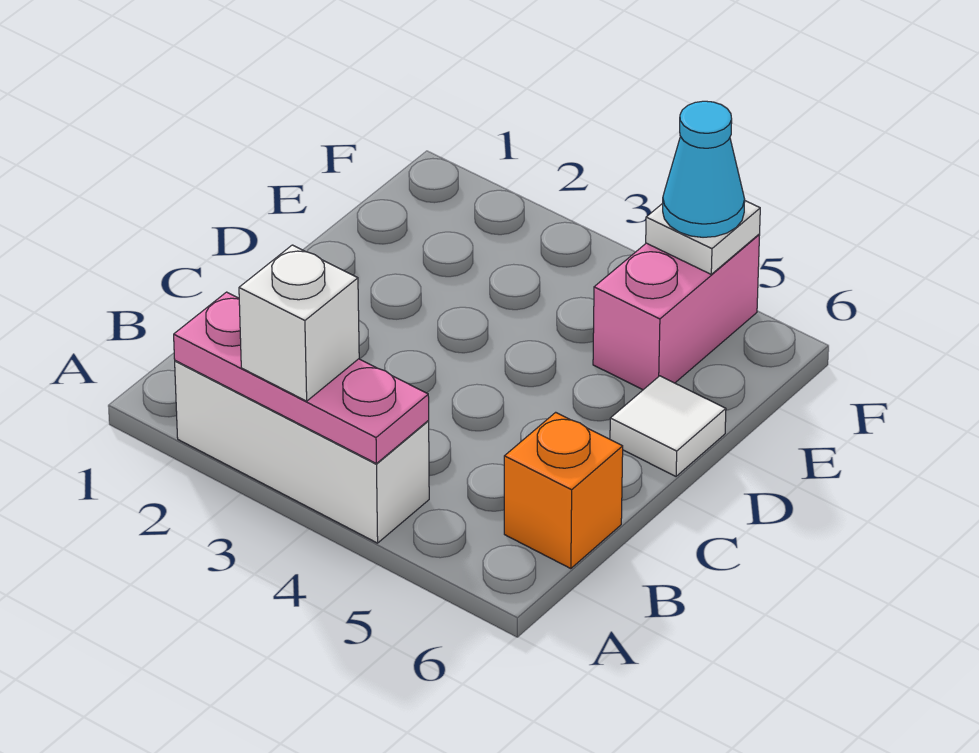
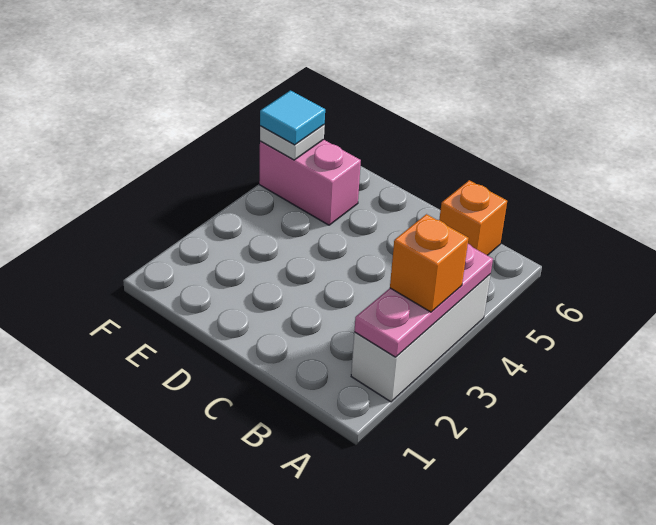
white 1x1 brick [239,245,359,401] -> orange 1x1 brick [390,214,469,312]
white 1x1 tile [610,376,726,476] -> none
cyan 1x1 cone [663,101,745,237] -> cyan 1x1 tile [260,91,325,145]

